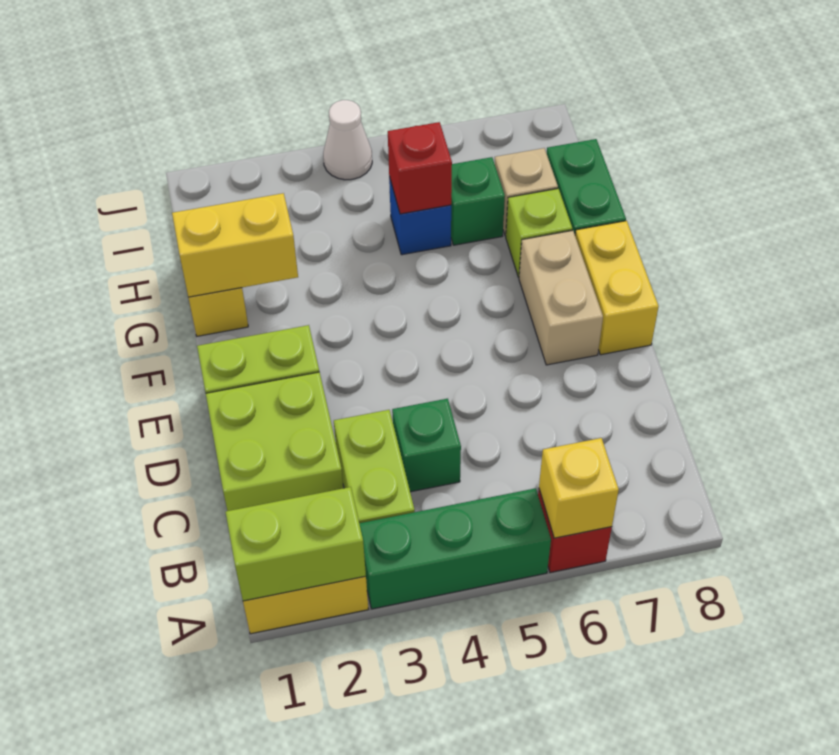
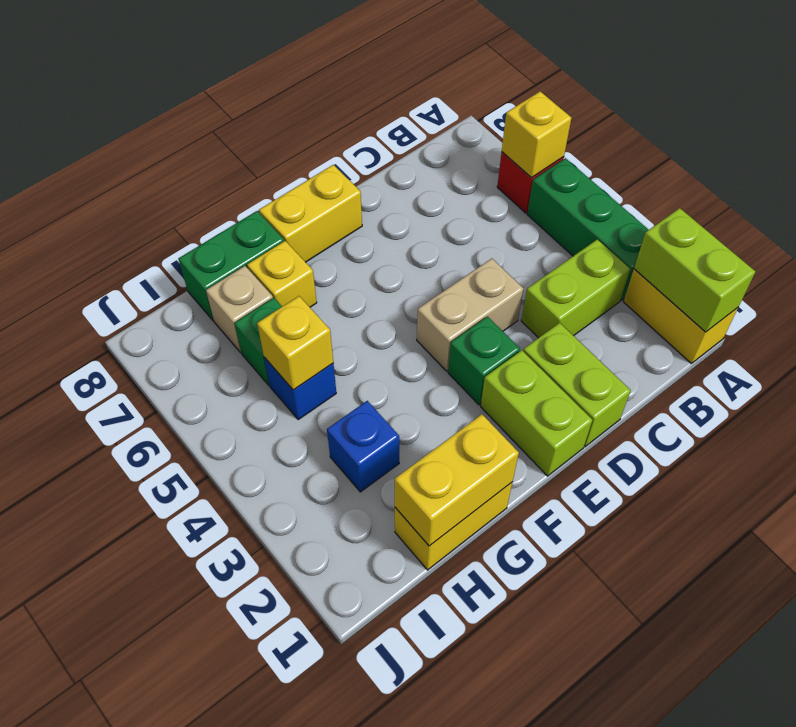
lime 2x2 brick [206,372,343,511] -> lime 1x2 brick [523,323,631,447]
green 1x1 brick [392,399,461,492] -> green 1x1 brick moved to [448,317,520,405]
tan 1x2 brick [519,230,603,365] -> tan 1x2 brick moved to [417,259,523,371]
yellow 1x2 brick [172,193,298,297] -> yellow 1x2 brick turned to [395,414,519,546]
lime 1x1 brick [506,189,572,277] -> yellow 1x1 brick [247,241,317,307]
none -> blue 1x1 brick [327,401,399,492]
red 1x1 brick [388,122,452,214] -> yellow 1x1 brick [257,296,333,390]
white 1x1 cone [323,100,372,180] -> none

